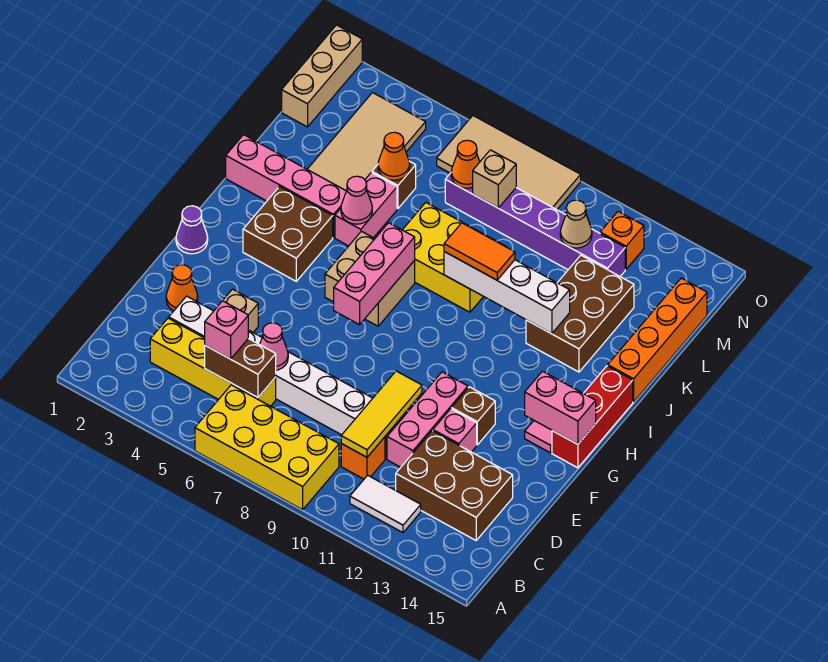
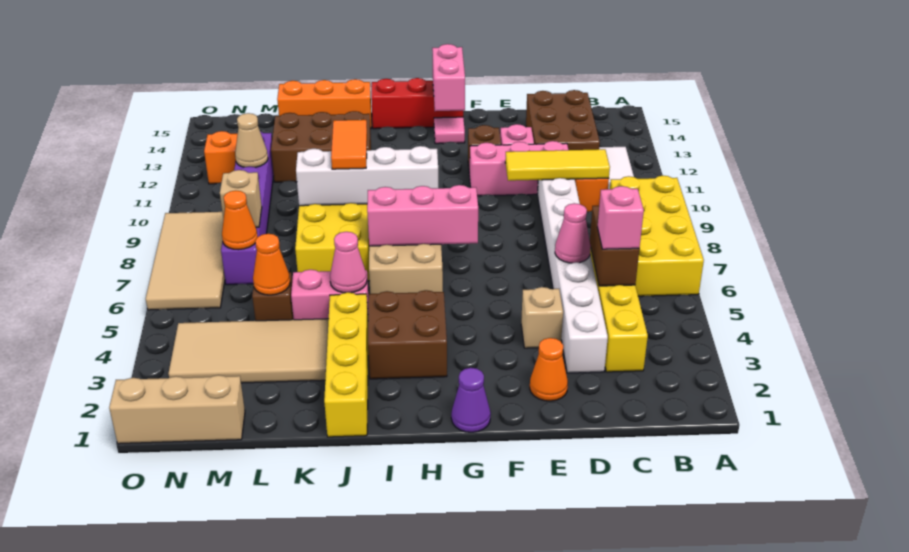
pink 1x4 brick [226,135,346,238] -> yellow 1x4 brick [324,292,368,437]
white 1x4 brick [444,252,570,334] -> white 1x4 brick turned to [296,146,438,206]
orange 1x4 brick [608,278,707,402] -> orange 1x3 brick [277,79,372,129]

